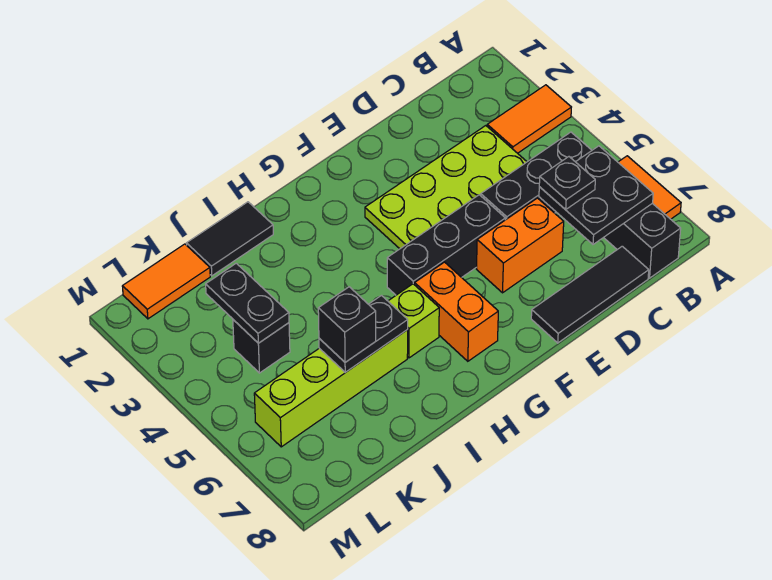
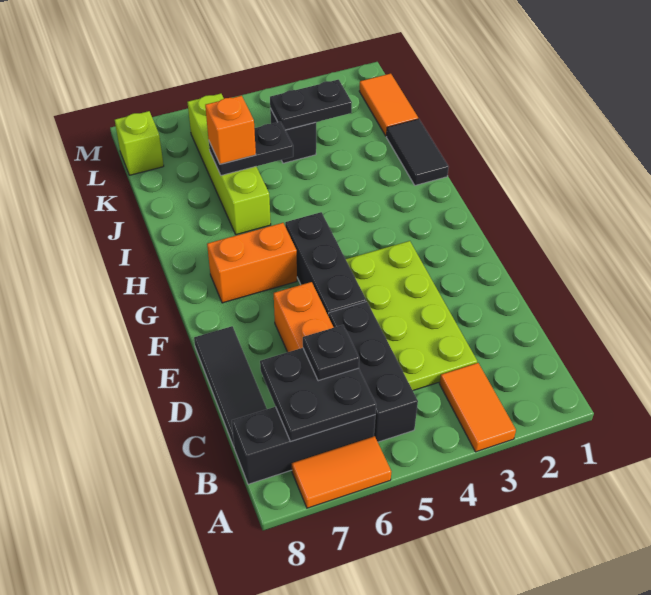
lime 1x1 brick [388,284,439,358] -> lime 1x1 brick moved to [115,111,164,175]
black 1x2 plate [319,296,408,372] -> black 1x2 plate turned to [209,122,293,175]
black 1x1 brick [318,287,376,362] -> orange 1x1 brick [205,96,256,164]

